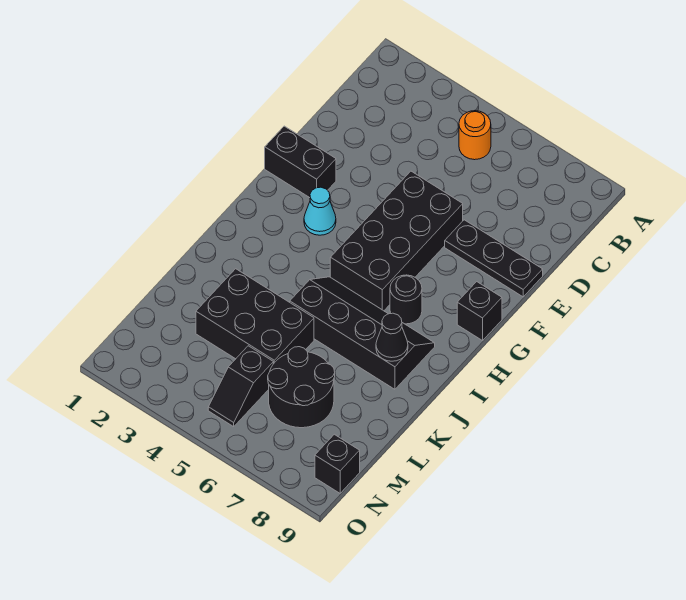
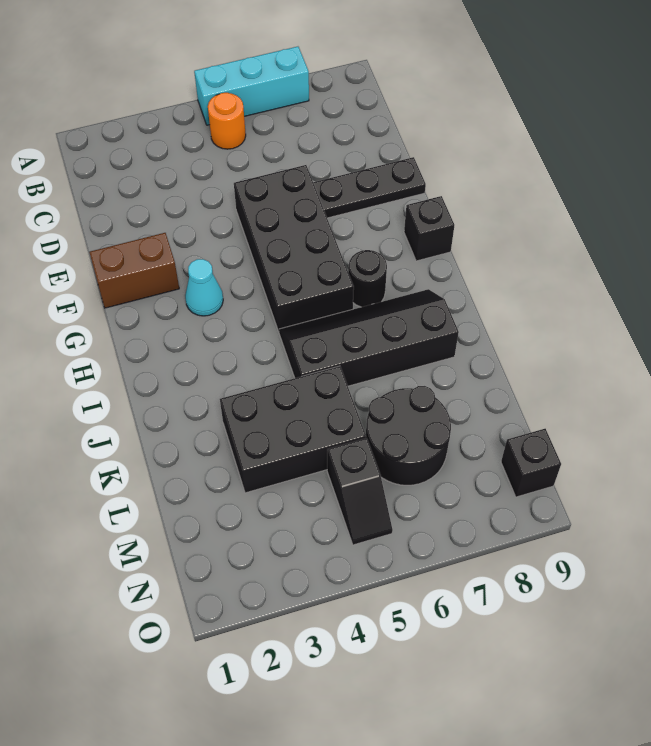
none -> cyan 1x3 brick [194,47,309,125]
black 1x2 brick [265,126,336,198] -> brown 1x2 brick [89,233,179,308]
black 1x1 cone [376,313,408,361] -> none

